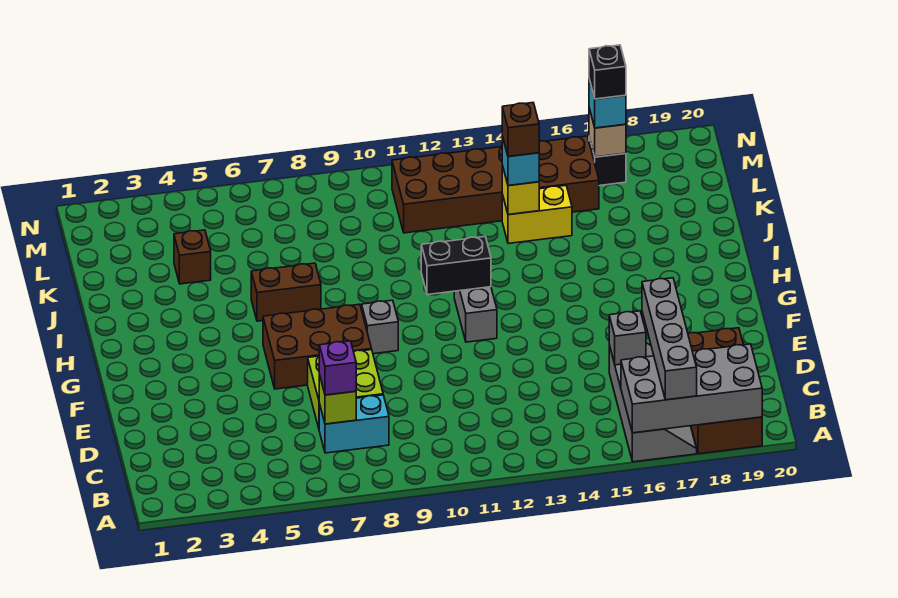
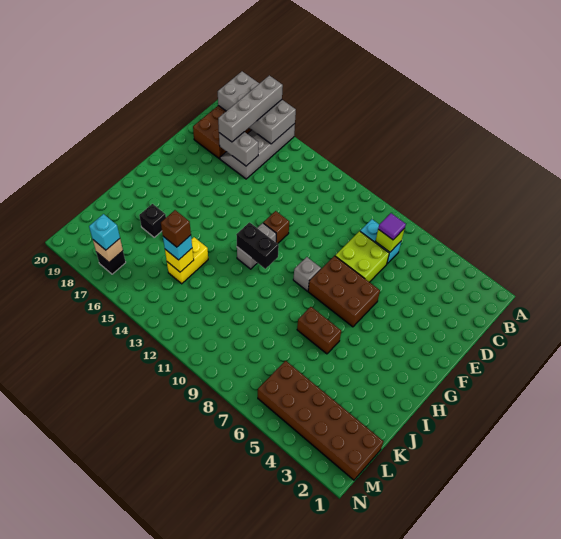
purple 1x1 brick [319,341,356,395] -> purple 1x1 tile [378,213,406,240]
grey 1x1 brick [609,311,646,365] -> grey 1x2 brick [219,132,258,166]
brown 1x1 brick [174,230,211,284] -> brown 1x1 brick moved to [263,211,289,244]
yellow 1x2 brick [502,186,572,244] -> yellow 1x2 brick turned to [167,237,208,284]
brown 2x6 brick [392,136,599,233] -> brown 2x6 brick moved to [258,361,384,480]
black 1x1 brick [589,45,626,99] -> black 1x1 brick moved to [139,204,166,237]

